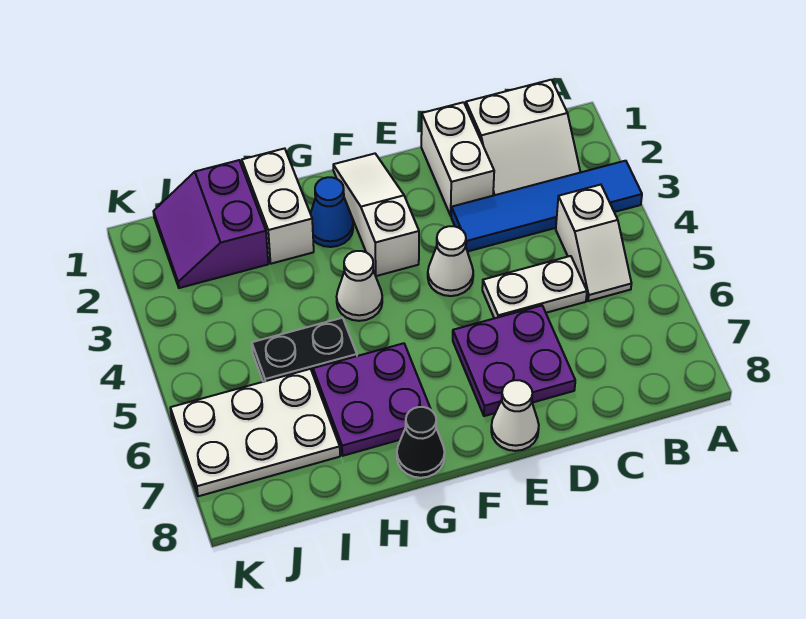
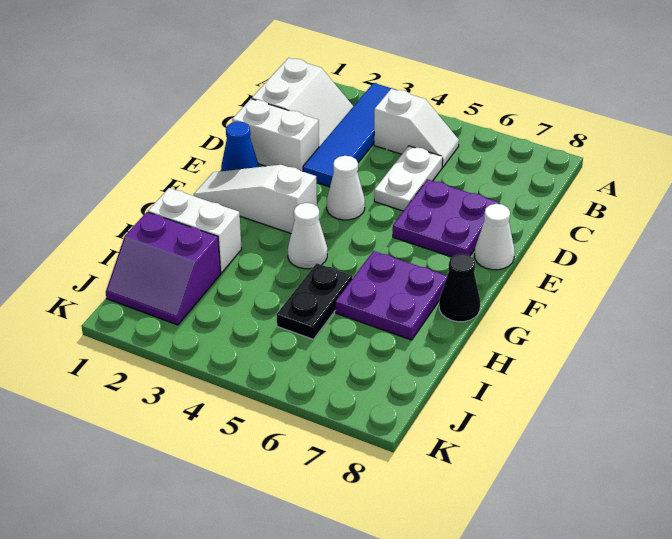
blue 1x1 cone [310,177,353,247] -> blue 1x1 cone moved to [221,122,259,171]
white 2x3 plate [170,369,340,496] -> none

